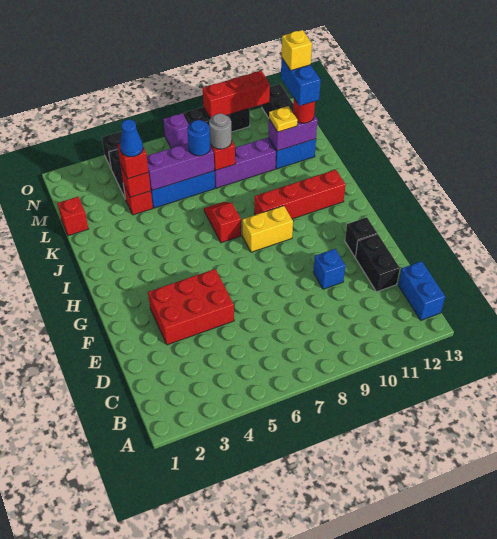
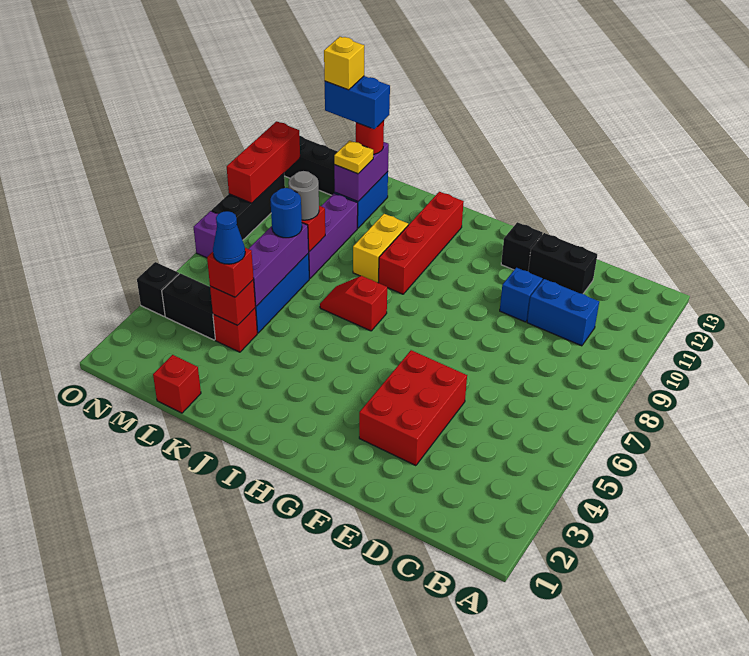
blue 1x2 brick [398,261,445,320] -> blue 1x2 brick moved to [527,279,599,346]
yellow 1x2 brick [242,206,293,252] -> yellow 1x2 brick moved to [353,214,408,283]

